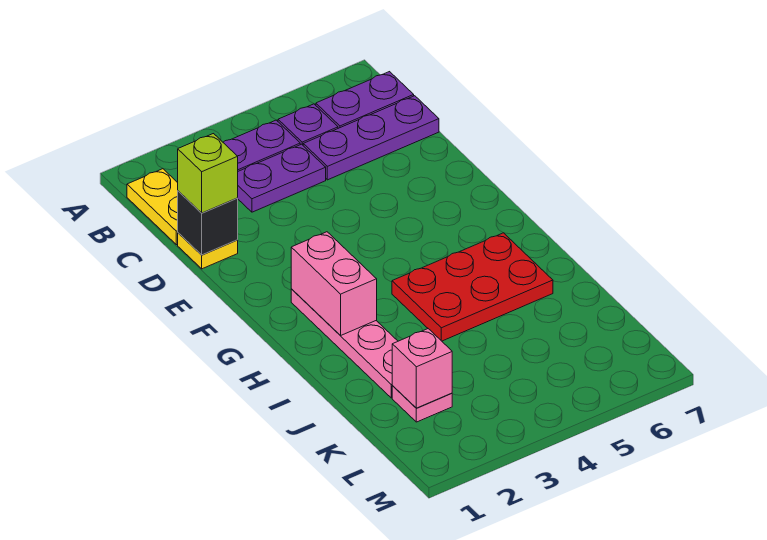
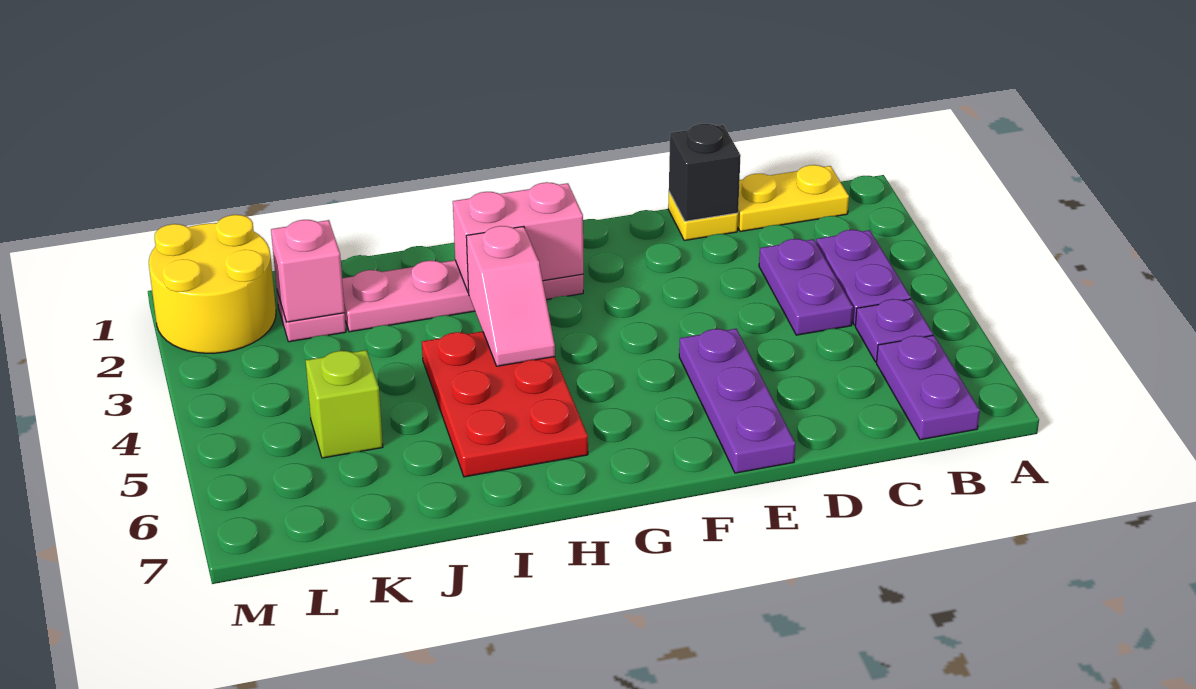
purple 1x3 plate [303,96,439,180] -> purple 1x3 plate moved to [679,329,795,473]
lime 1x1 brick [178,134,238,213] -> lime 1x1 brick moved to [306,350,383,458]
none -> pink 1x2 slope [466,226,555,366]
none -> yellow 2x2 round brick [149,215,276,353]

